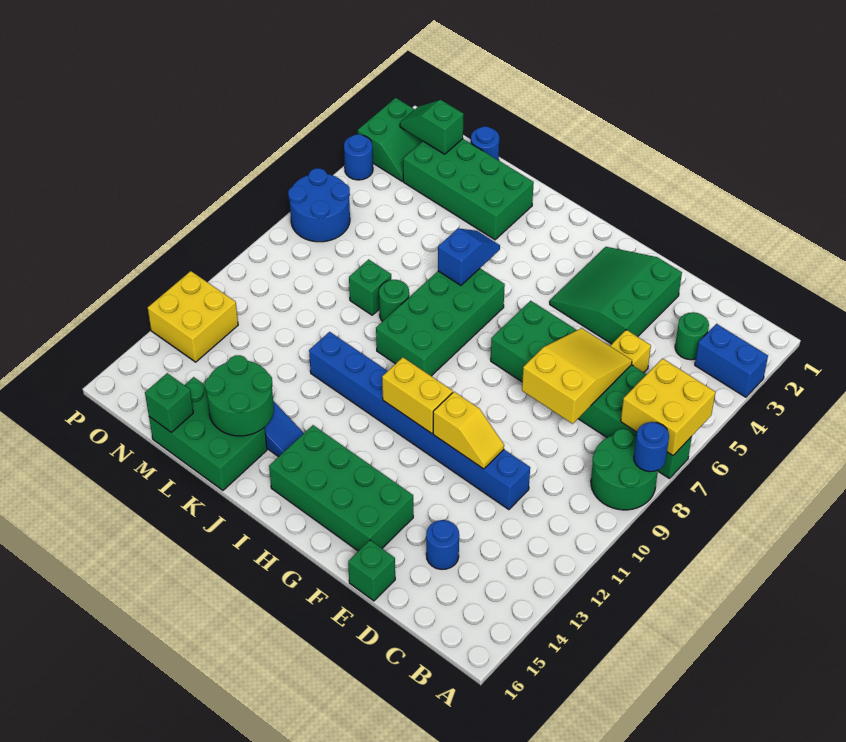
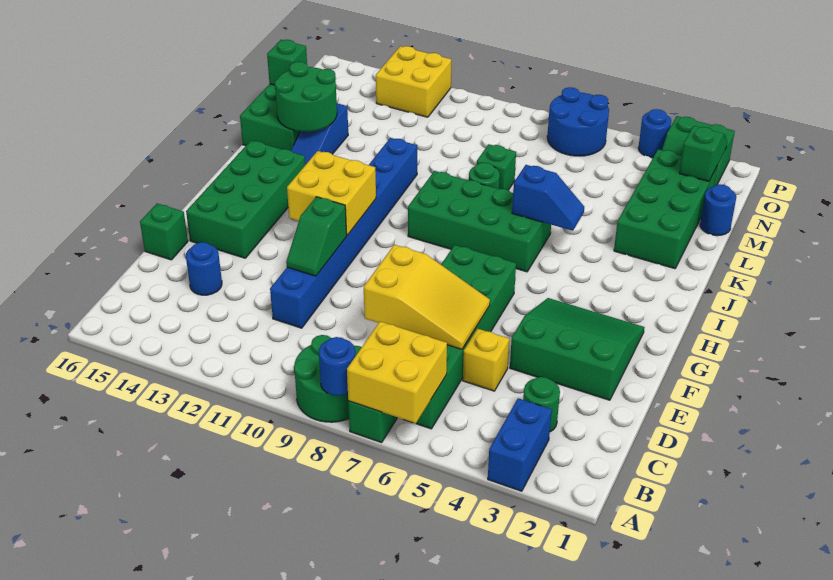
yellow 1x2 slope [433,392,504,469] -> green 1x2 slope [286,197,347,276]
yellow 1x2 brick [382,357,453,434] -> yellow 2x2 brick [287,151,376,235]

